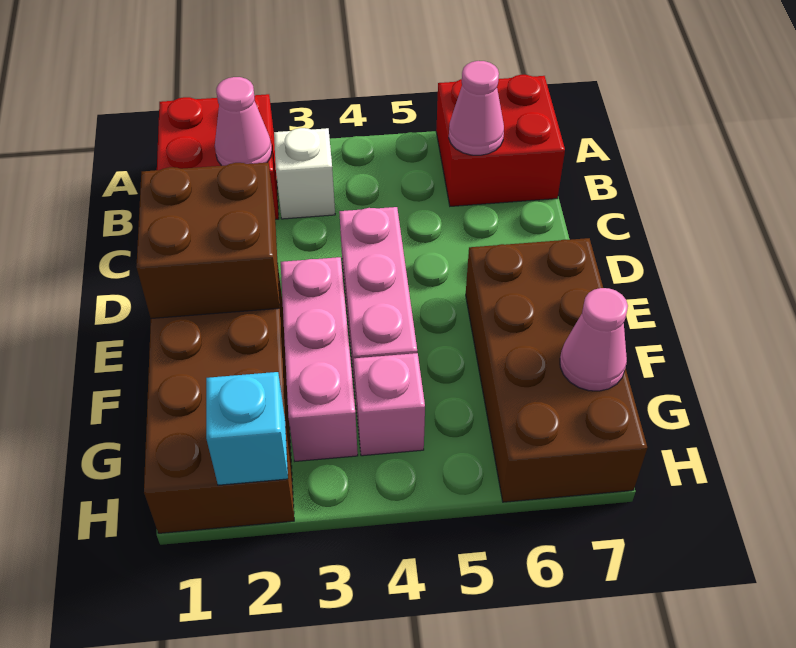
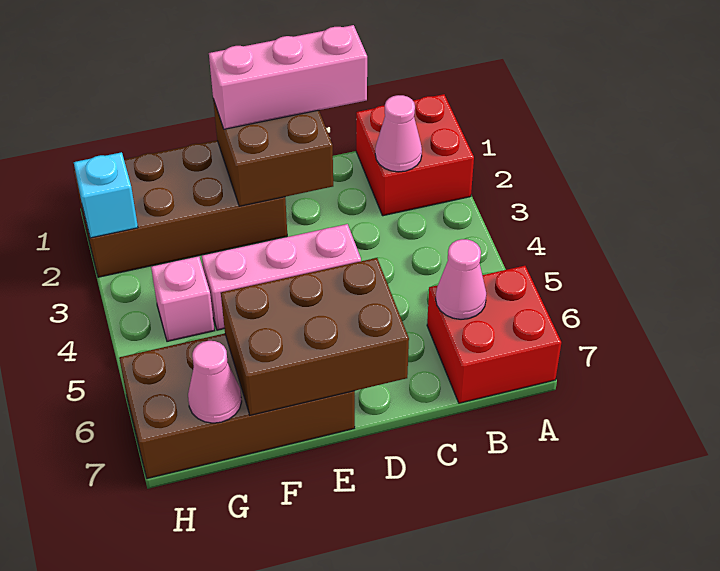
white 1x1 brick [274,128,335,219] -> none
none -> brown 2x3 brick [221,258,409,415]
pink 1x3 brick [281,257,358,461] -> pink 1x3 brick moved to [209,25,367,129]

